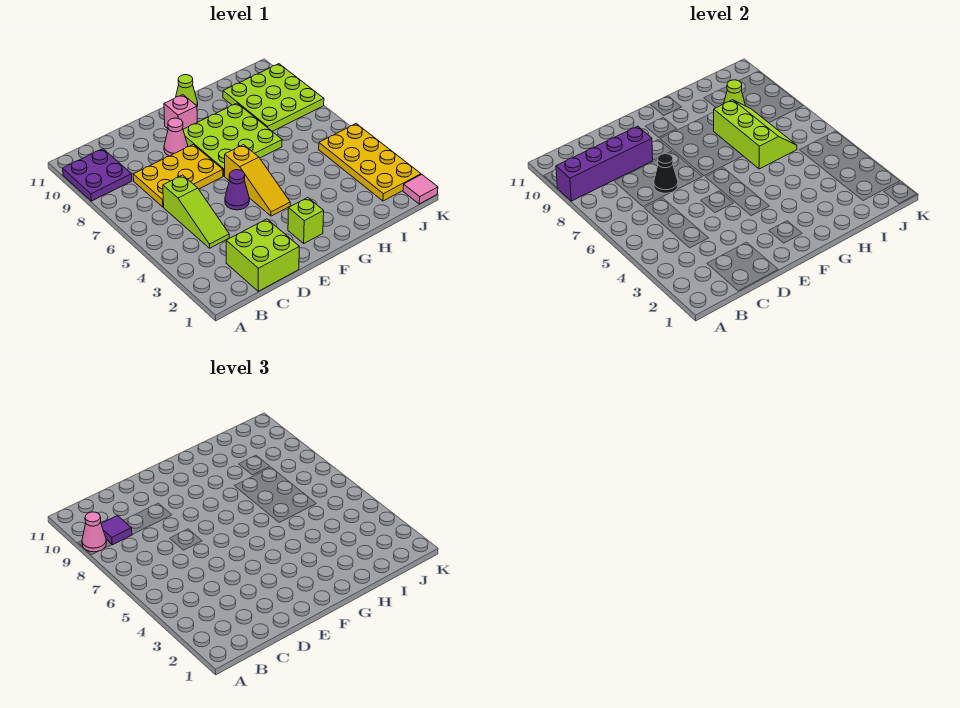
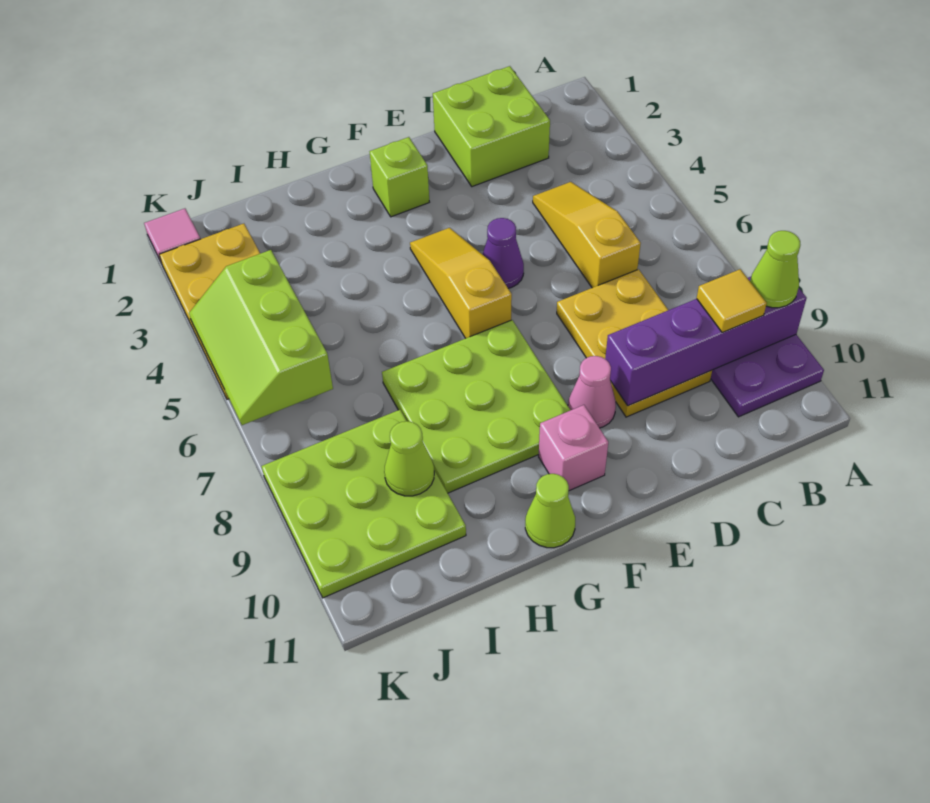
pink 1x1 cone [82,512,106,552] -> lime 1x1 cone [750,231,800,308]
purple 1x1 tile [101,515,132,545] -> yellow 1x1 tile [697,269,767,333]
lime 1x3 slope [163,175,229,248] -> yellow 1x3 slope [533,182,641,288]
yellow 2x3 plate [133,145,223,207] -> yellow 2x3 plate turned to [557,269,712,417]
black 1x1 cone [654,154,678,193] -> none
lime 2x3 slope [714,100,797,169] -> lime 2x3 slope moved to [189,250,333,425]

